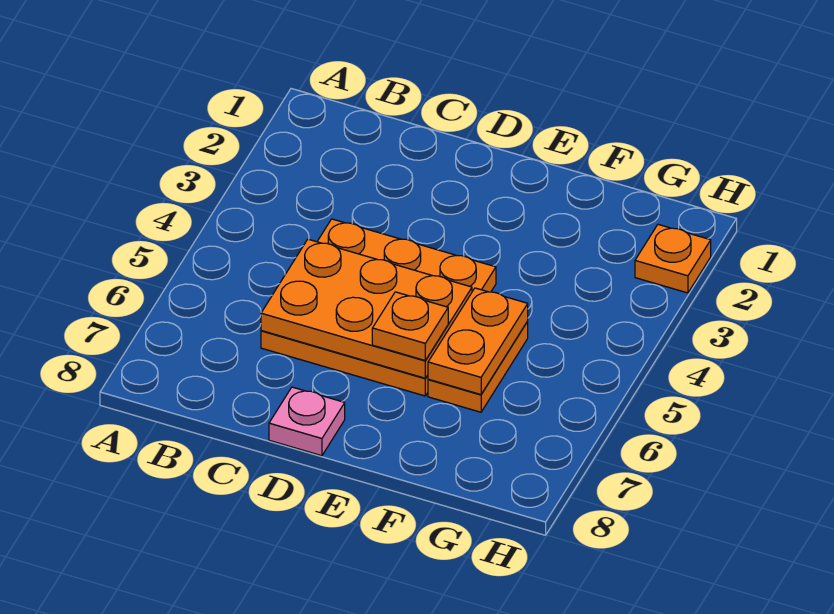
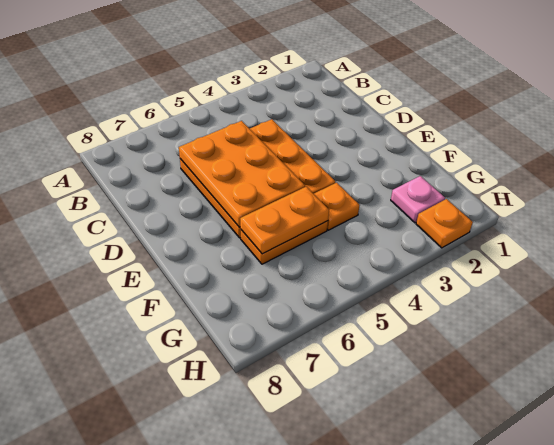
pink 1x1 plate [269,387,345,456] -> pink 1x1 plate moved to [391,176,445,223]
orange 1x1 plate [372,292,448,360] -> orange 1x1 plate moved to [314,183,360,230]

